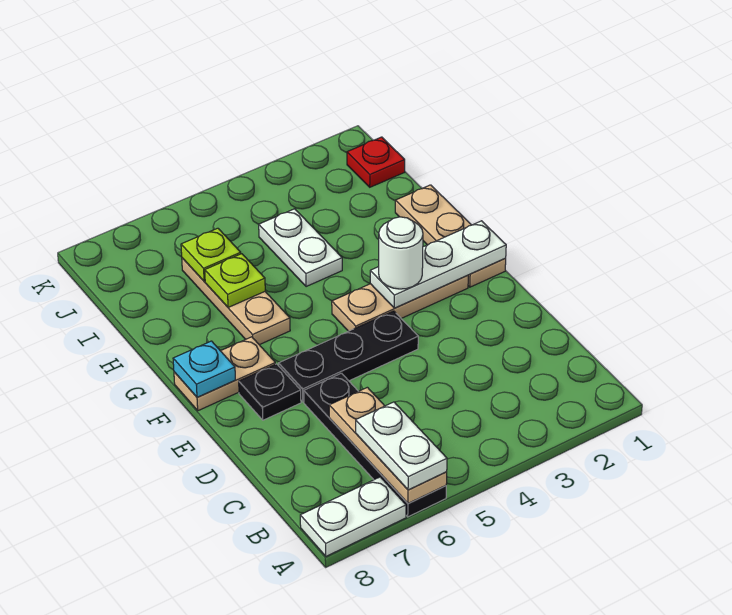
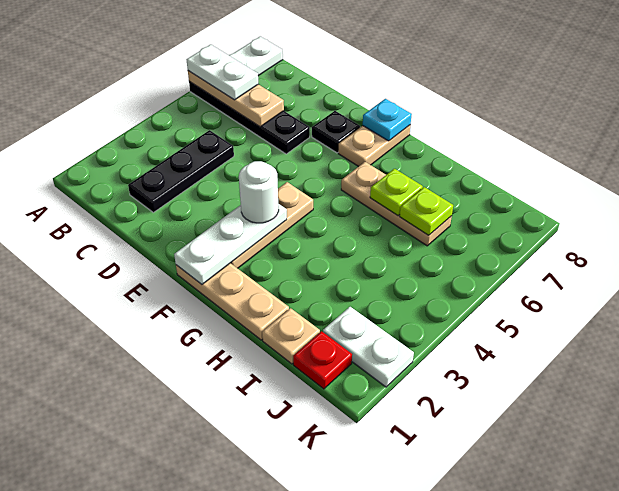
black 1x3 plate [279,311,418,402] -> black 1x3 plate moved to [128,130,234,212]
white 1x2 plate [259,209,342,287] -> white 1x2 plate moved to [323,307,414,387]
none -> tan 1x1 plate [262,308,320,364]

